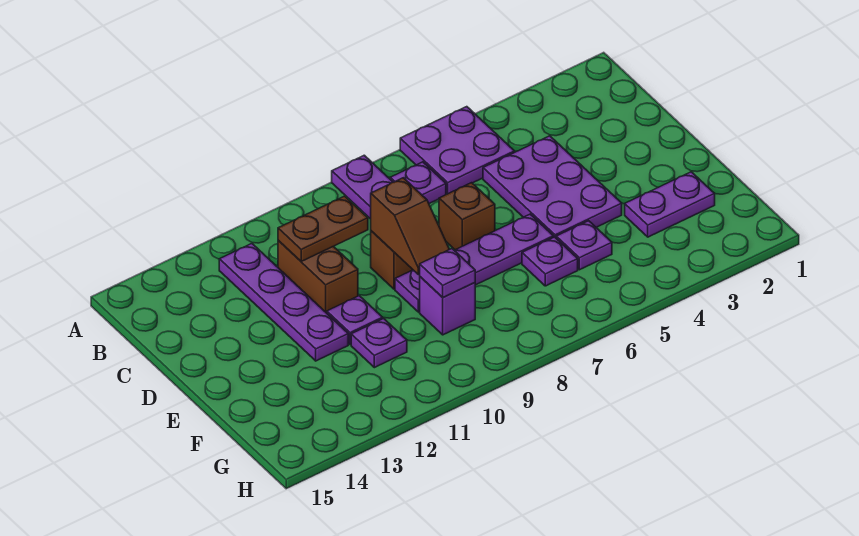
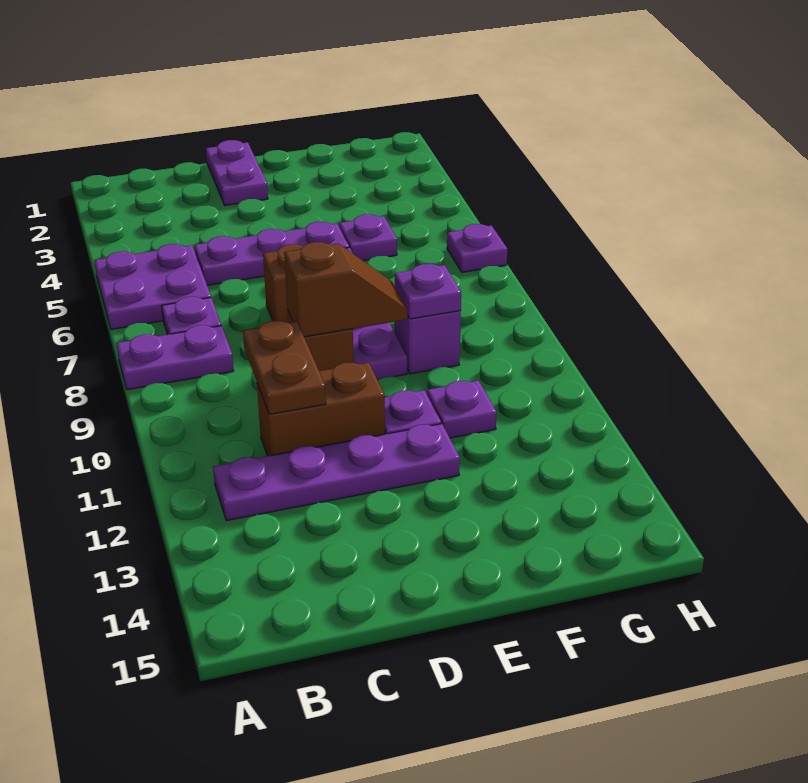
purple 2x3 plate [483,136,622,238] -> purple 1x3 plate [195,222,349,285]
purple 1x2 plate [625,172,715,237] -> purple 1x2 plate moved to [206,140,268,205]
purple 1x1 plate [522,237,578,286] -> purple 1x1 plate moved to [447,224,507,272]

